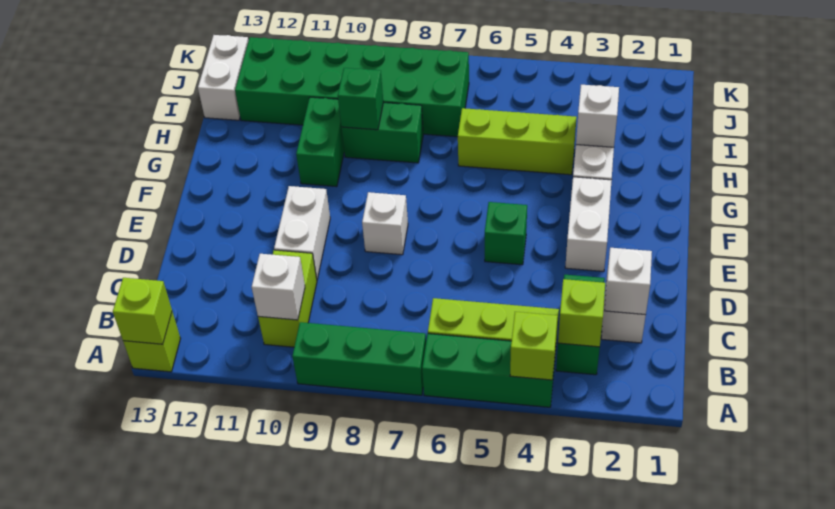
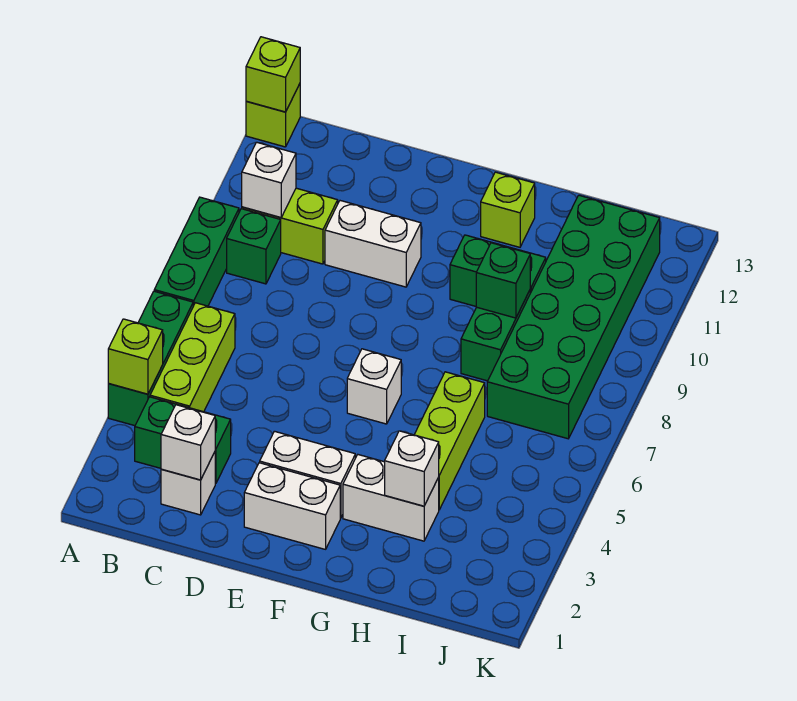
lime 1x1 brick [558,279,605,347] -> lime 1x1 brick moved to [481,172,535,247]
green 1x1 brick [485,202,527,265] -> green 1x1 brick moved to [227,209,281,284]
white 1x1 brick [362,192,408,255] -> white 1x1 brick moved to [347,349,401,424]
white 1x2 brick [198,35,248,120] -> white 1x2 brick moved to [244,463,340,549]

